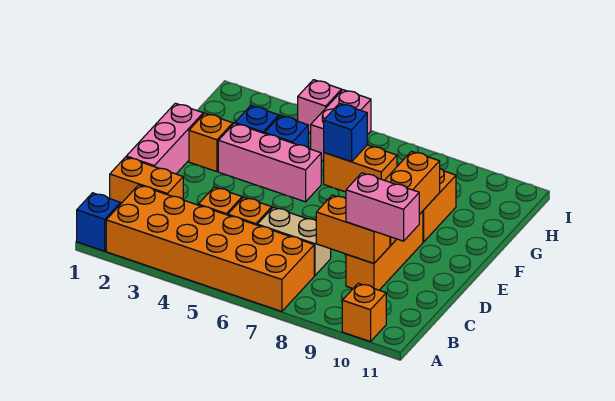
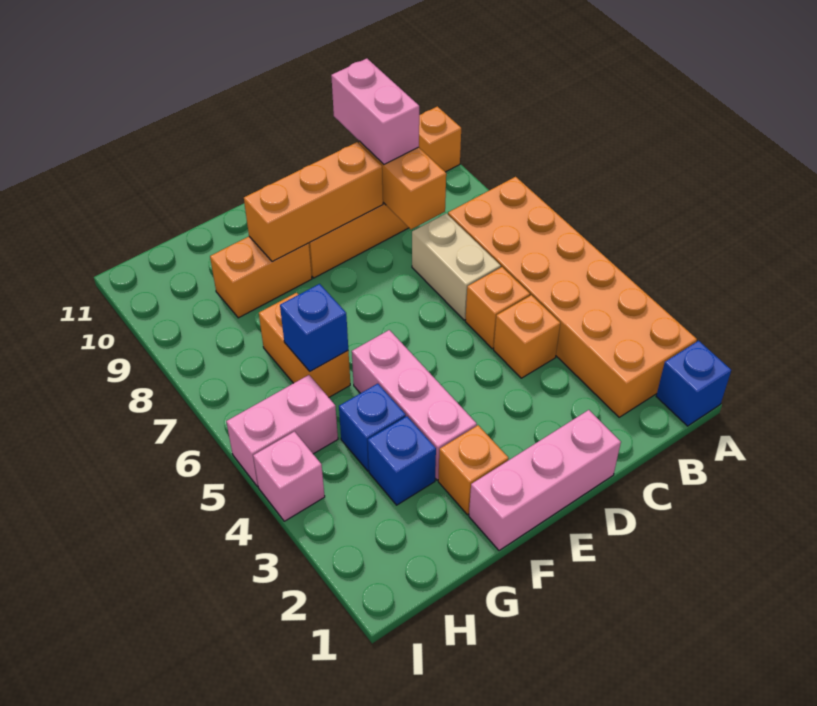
orange 1x2 brick [110,157,183,203] -> none

